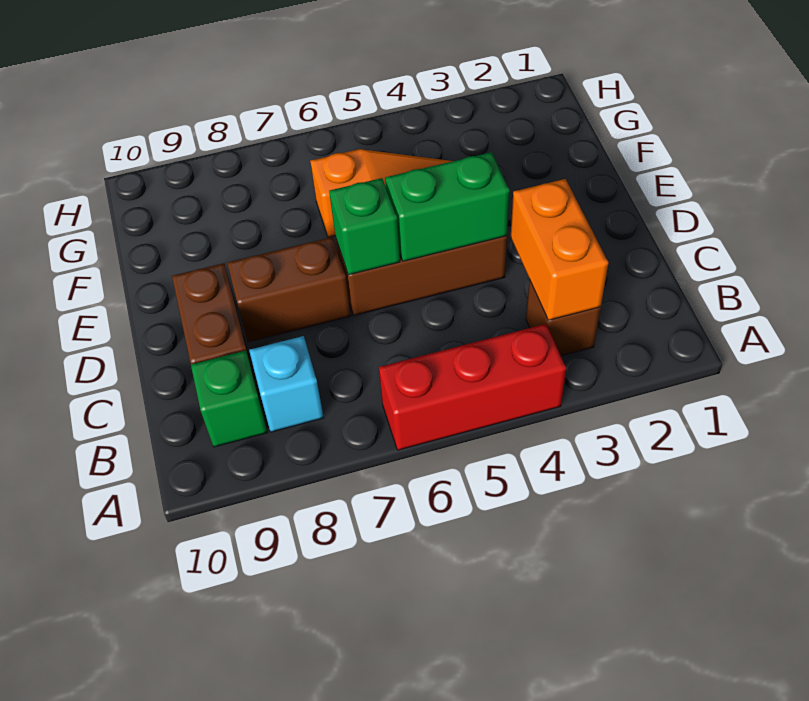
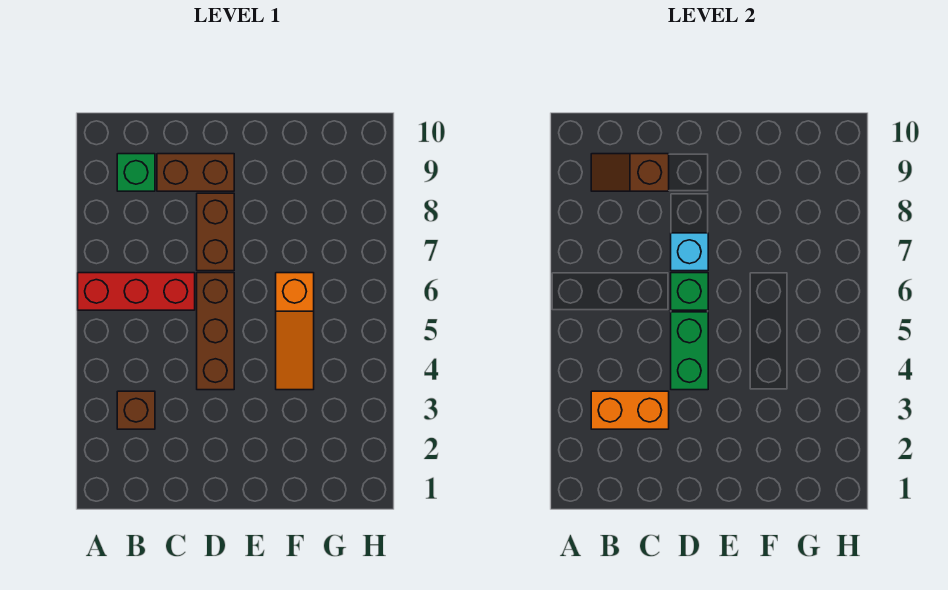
red 1x3 brick [379,324,566,450] -> red 1x3 brick turned to [78,273,195,310]
cyan 1x1 brick [249,336,324,432] -> cyan 1x1 brick moved to [671,233,708,271]
none -> brown 1x2 slope [591,154,669,191]

